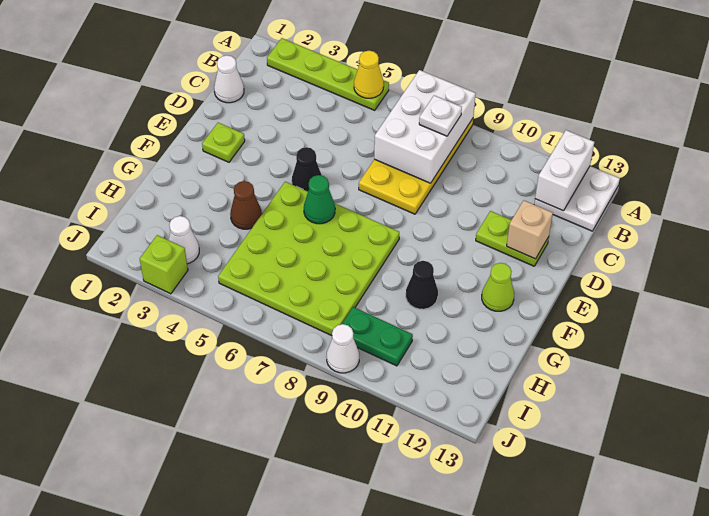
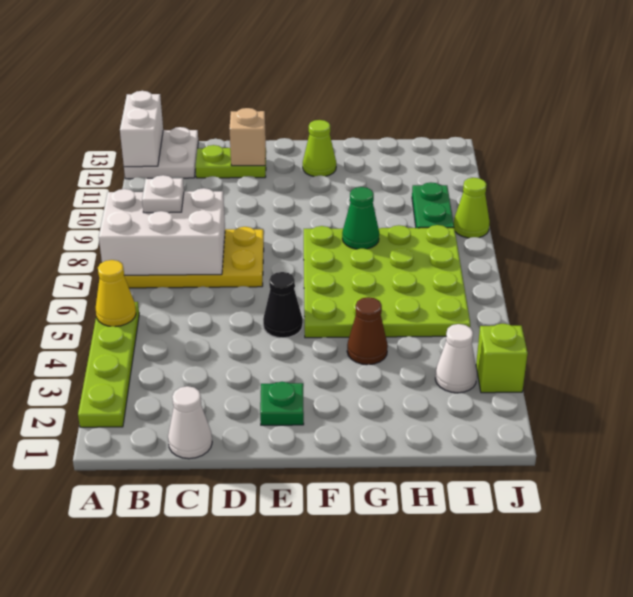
white 1x2 brick [535,130,594,211] -> white 1x2 brick turned to [120,91,163,167]
lime 1x2 plate [476,211,549,266] -> lime 1x2 plate turned to [195,145,266,178]
lime 1x1 plate [202,123,245,162] -> green 1x1 plate [260,382,304,425]
green 1x1 cone [304,175,335,224] -> green 1x1 cone moved to [342,187,379,249]
black 1x1 cone [406,261,438,309] -> none
white 1x1 cone [327,324,359,373] -> lime 1x1 cone [454,178,490,238]

